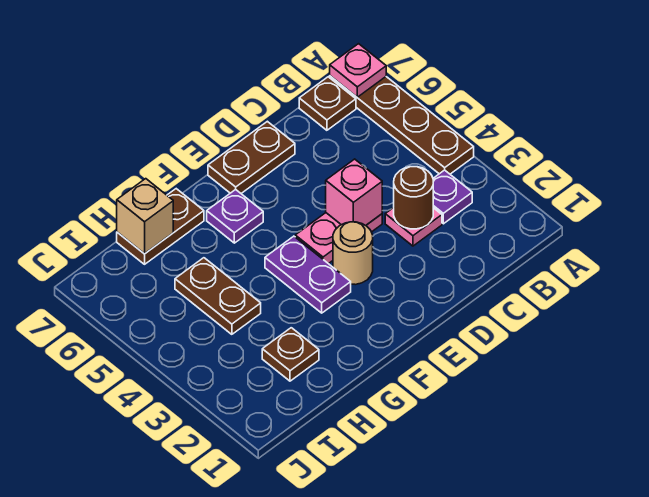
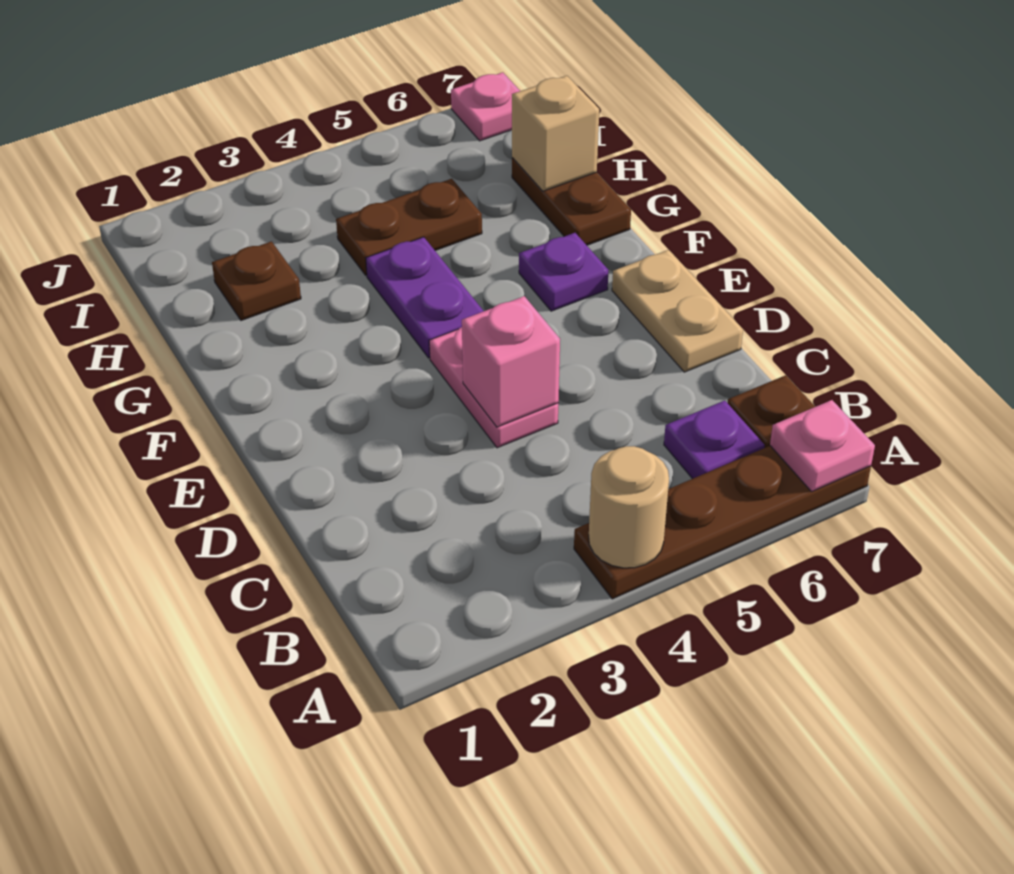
purple 1x1 plate [433,170,472,224] -> purple 1x1 plate moved to [664,401,765,479]
pink 1x1 plate [385,208,442,246] -> pink 1x1 plate moved to [451,72,520,141]
brown 1x1 round brick [394,167,433,229] -> none
brown 1x2 plate [208,121,295,193] -> tan 1x2 plate [612,250,743,372]
tan 1x1 round brick [333,222,373,285] -> tan 1x1 round brick moved to [589,446,669,568]
purple 1x2 plate [265,236,351,313] -> purple 1x2 plate turned to [366,237,483,358]

